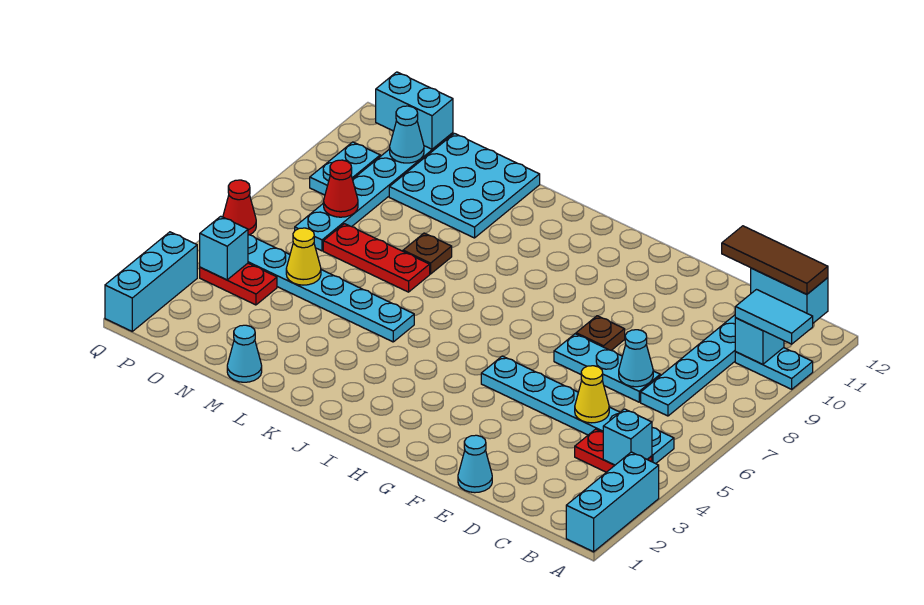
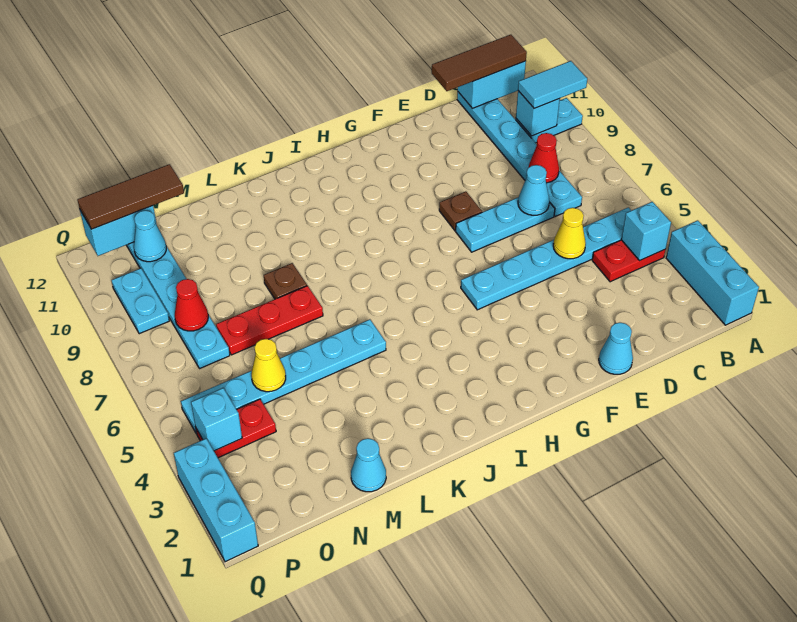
cyan 3x3 plate [389,133,540,238] -> none
none -> brown 1x3 tile [77,164,184,229]
red 1x1 cone [223,180,256,235] -> red 1x1 cone moved to [529,133,559,183]

